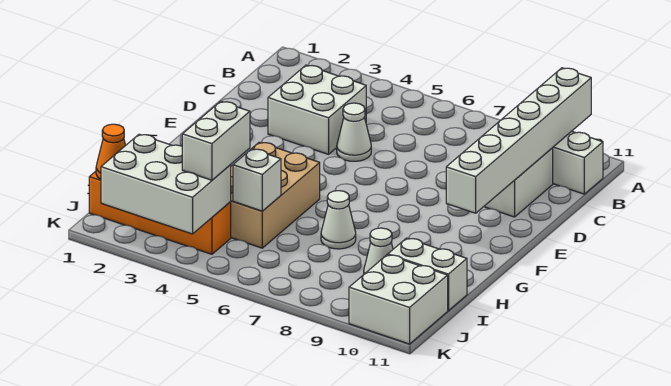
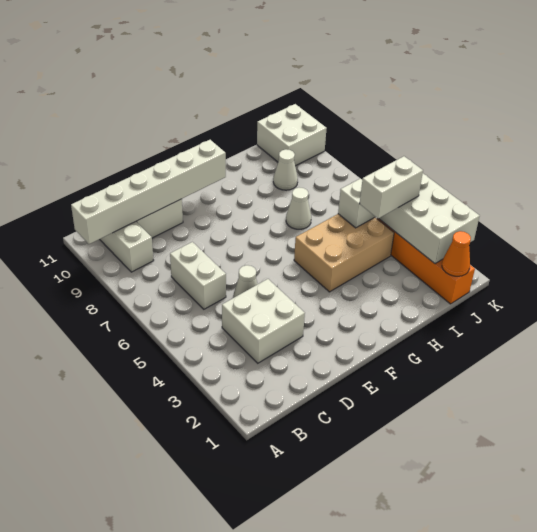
white 1x2 brick [388,238,467,311] -> white 1x2 brick moved to [170,242,226,309]

